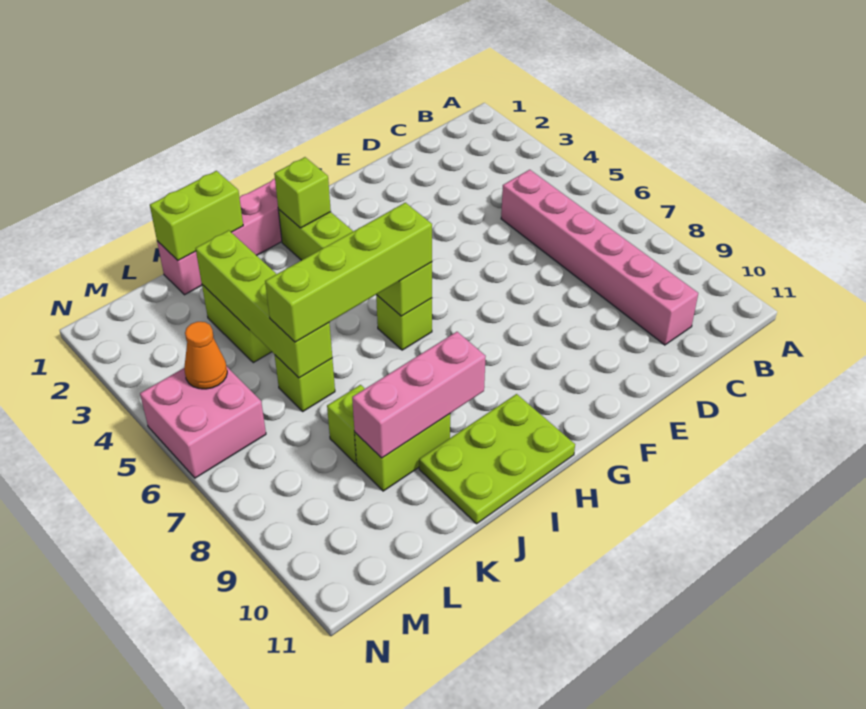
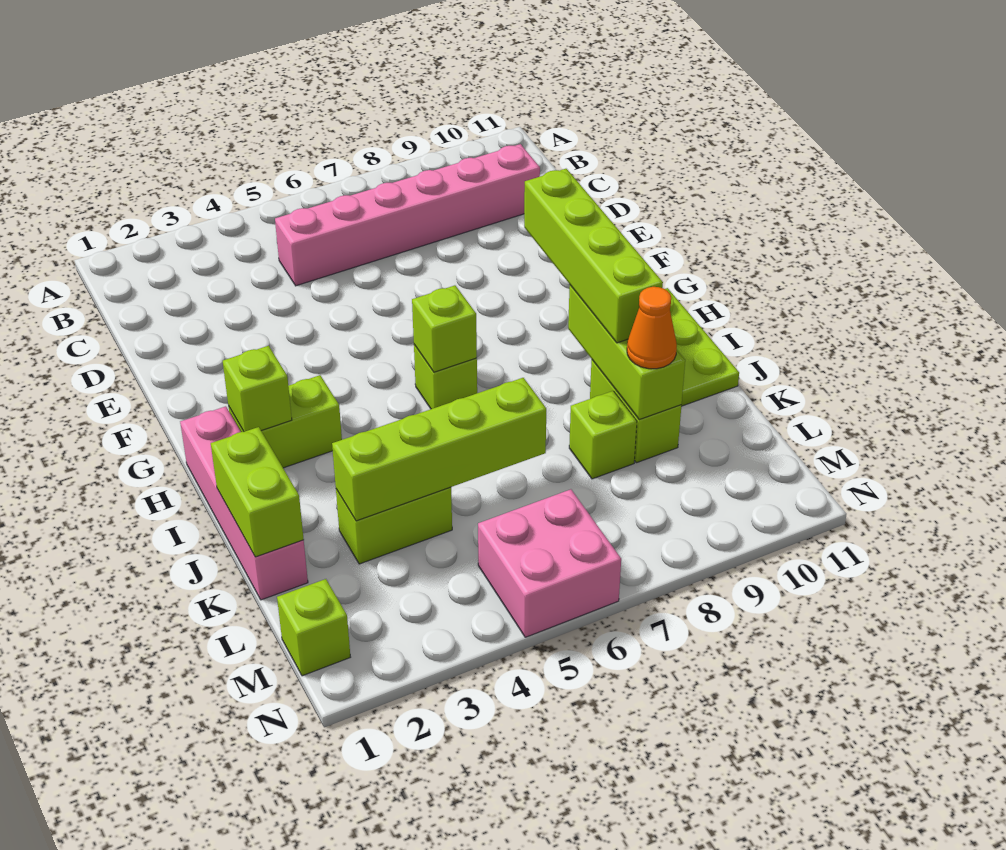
lime 1x4 brick [265,203,432,342] -> lime 1x4 brick moved to [524,169,663,343]
pink 1x3 brick [352,332,486,458] -> lime 1x3 brick [568,285,685,420]
lime 1x1 brick [275,355,335,411] -> lime 1x1 brick moved to [277,579,350,676]
orange 1x1 cone [184,322,227,389] -> orange 1x1 cone moved to [627,287,677,369]

